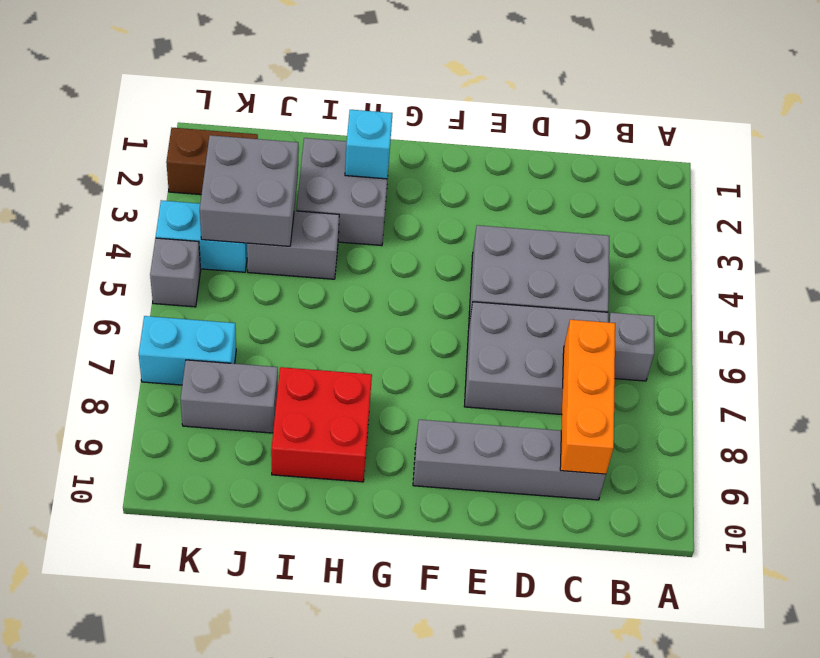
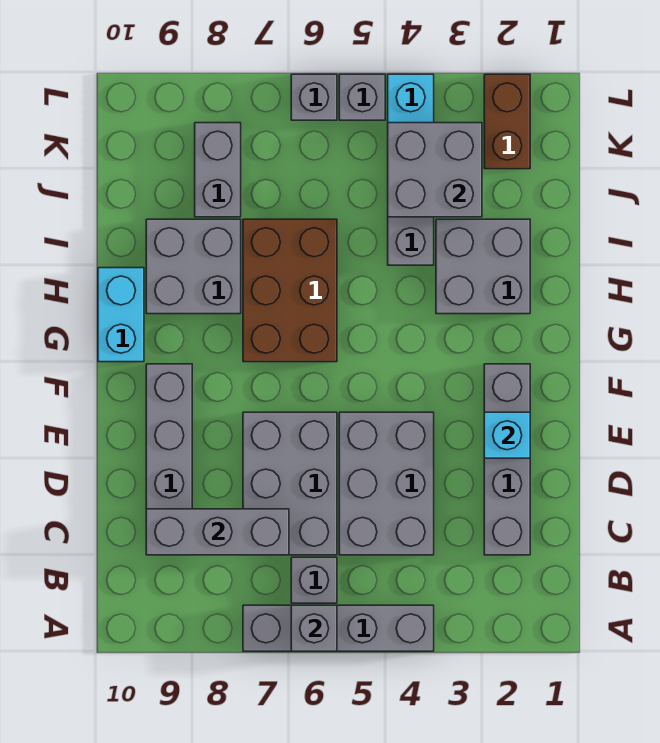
none -> grey 1x4 brick [243,605,434,651]
none -> grey 1x1 brick [291,605,337,651]
none -> grey 1x4 brick [484,364,530,555]
orange 1x3 brick [560,320,615,474] -> grey 1x3 brick [146,509,289,555]
none -> brown 2x3 brick [243,219,337,362]
cyan 1x1 brick [345,110,393,179] -> cyan 1x1 brick moved to [484,412,530,458]
red 2x2 brick [271,367,372,482] -> grey 2x2 brick [146,219,241,314]
cyan 1x2 brick [139,316,236,385] -> cyan 1x2 brick moved to [98,268,144,362]
none -> grey 1x1 brick [291,74,337,120]

